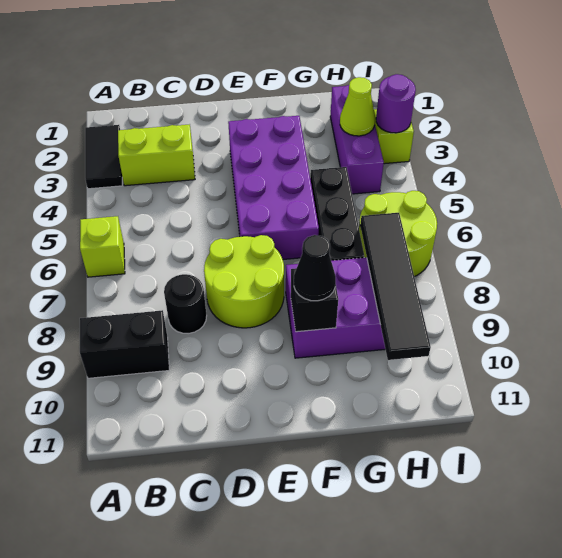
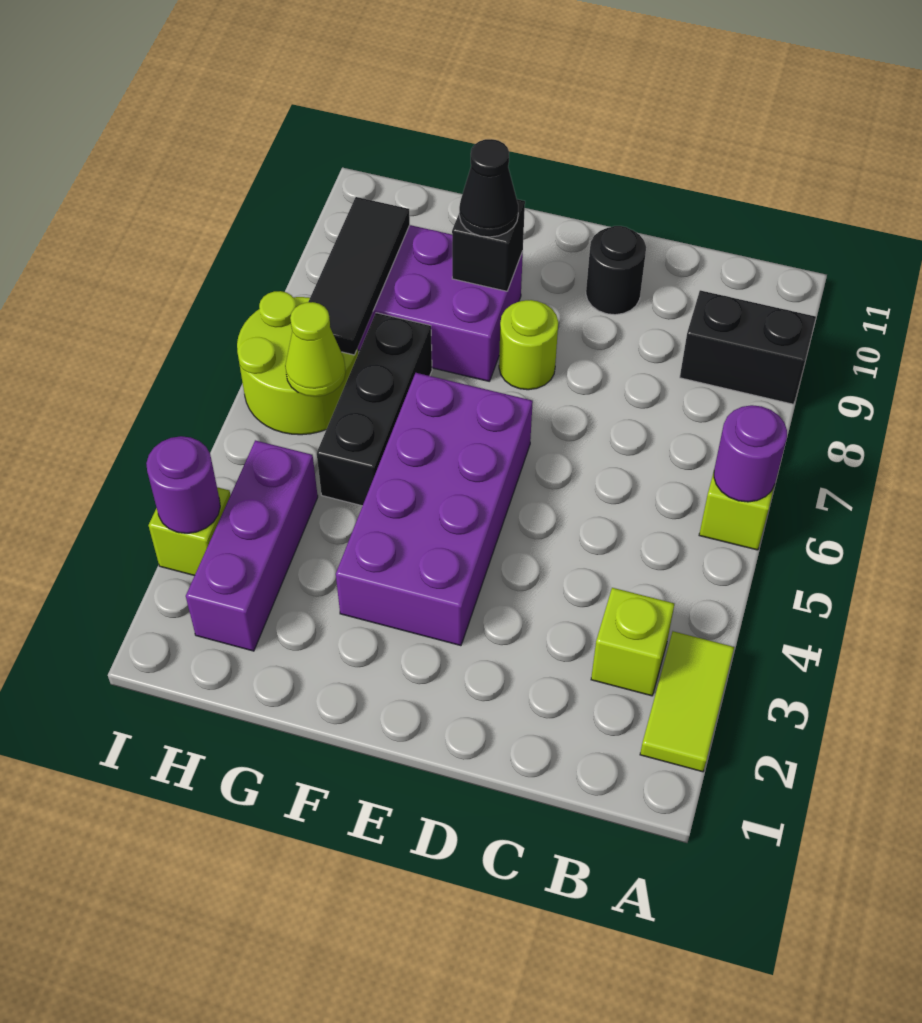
black 1x2 tile [85,125,122,189] -> lime 1x2 tile [640,631,734,772]
none -> purple 1x1 round brick [714,405,787,502]
lime 1x2 brick [118,124,195,186] -> lime 1x1 brick [591,588,674,696]
black 1x1 round brick [164,274,207,334] -> black 1x1 round brick moved to [586,226,646,315]
lime 2x2 round brick [204,235,284,328] -> lime 1x1 round brick [499,300,558,390]
lime 1x1 cone [340,77,375,136] -> lime 1x1 cone moved to [285,302,346,397]
black 1x4 tile [360,213,431,360] -> black 1x3 tile [308,197,410,355]

